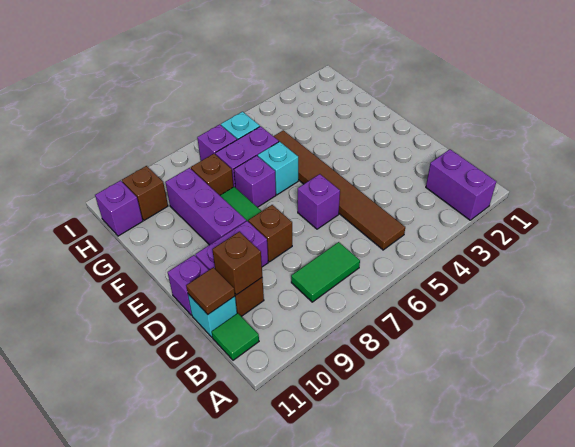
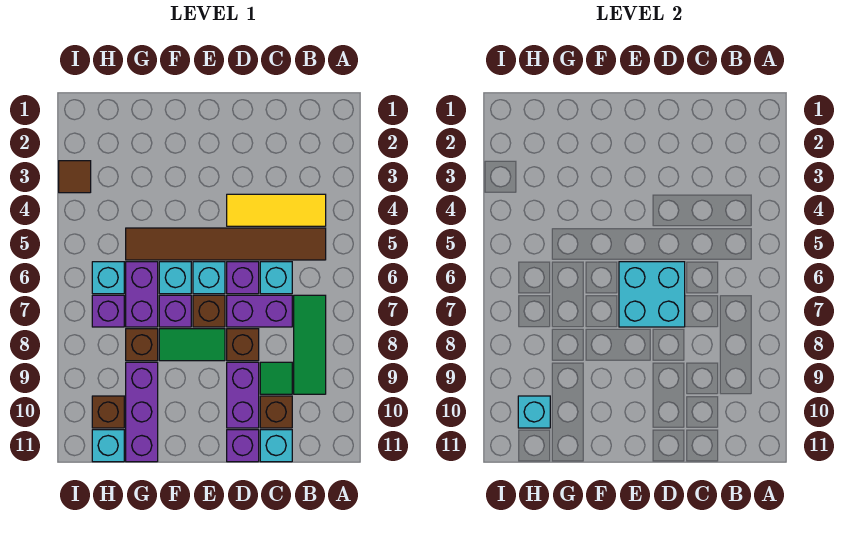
purple 1x2 brick [426,149,496,220] -> purple 1x2 brick moved to [227,295,292,327]
none -> yellow 1x3 tile [227,194,326,226]
green 1x2 tile [291,242,360,302] -> green 1x3 tile [294,295,326,394]
green 1x1 tile [212,313,259,360] -> green 1x1 tile moved to [260,362,292,394]
none -> cyan 1x1 brick [260,262,292,294]
brown 1x1 brick [212,232,262,295] -> brown 1x1 brick moved to [193,295,225,327]
brown 1x1 tile [186,267,235,314] -> brown 1x1 tile moved to [59,161,91,193]
none -> cyan 2x2 brick [619,262,685,327]
none -> cyan 1x1 brick [193,262,225,294]
purple 1x3 brick [165,168,246,245] -> purple 1x3 brick turned to [126,362,158,462]
none -> cyan 1x1 brick [518,396,550,428]
purple 1x1 brick [95,181,143,236] -> cyan 1x1 brick [92,430,124,462]

